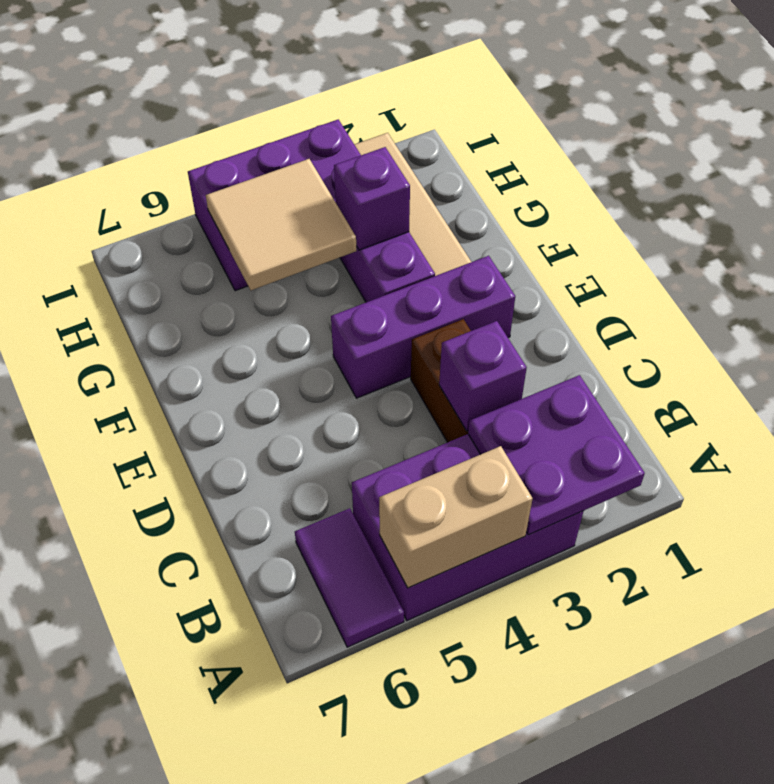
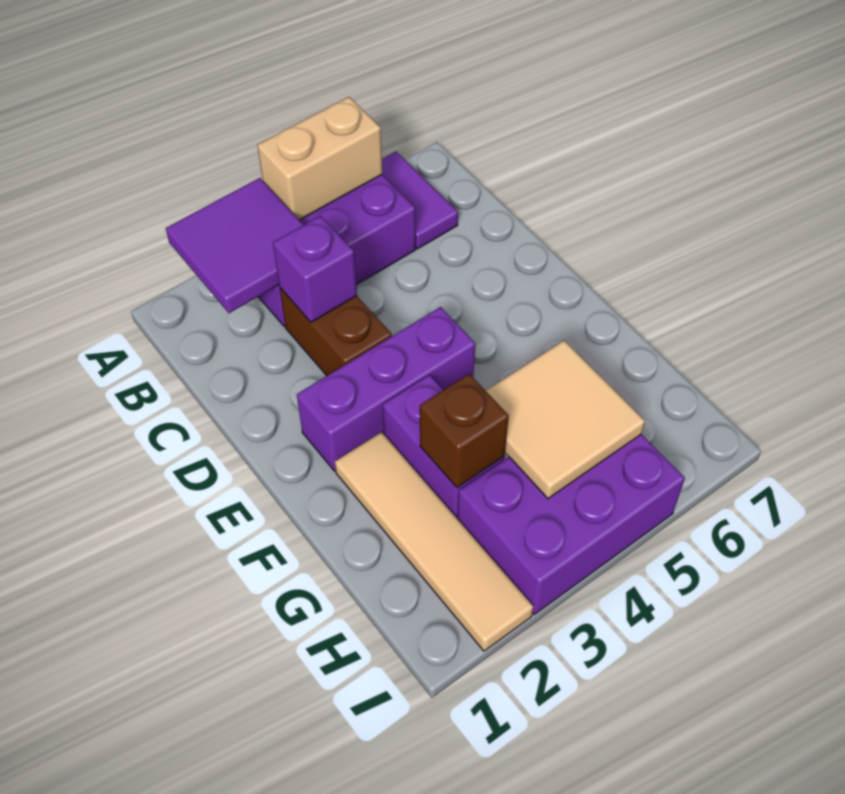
purple 2x2 plate [468,375,645,535] -> purple 2x2 tile [166,178,303,313]
purple 1x1 brick [334,147,410,250] -> brown 1x1 brick [420,374,509,488]

